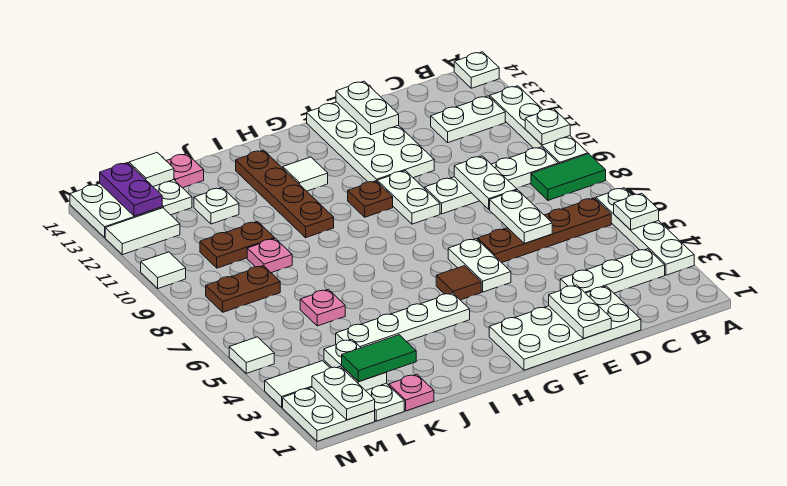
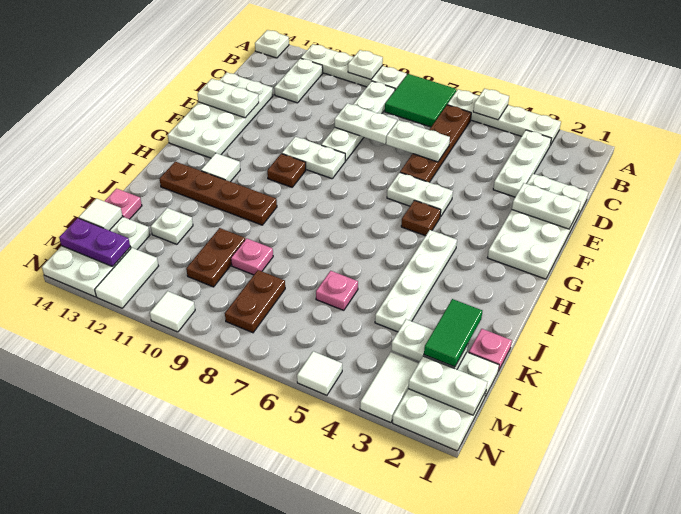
green 1x2 tile [531,154,606,200] -> green 2x2 tile [385,74,456,127]
white 2x4 plate [307,102,434,182] -> white 2x4 plate turned to [168,73,273,158]
brown 1x1 tile [436,266,481,300] -> brown 1x1 plate [401,200,441,236]

